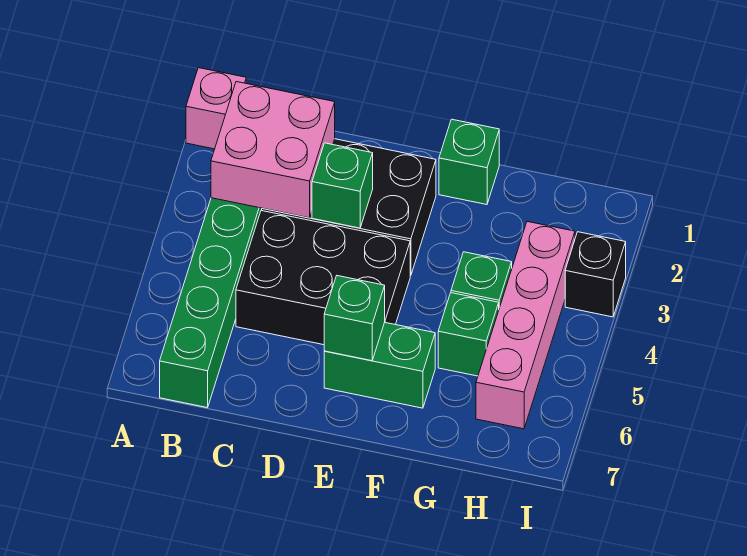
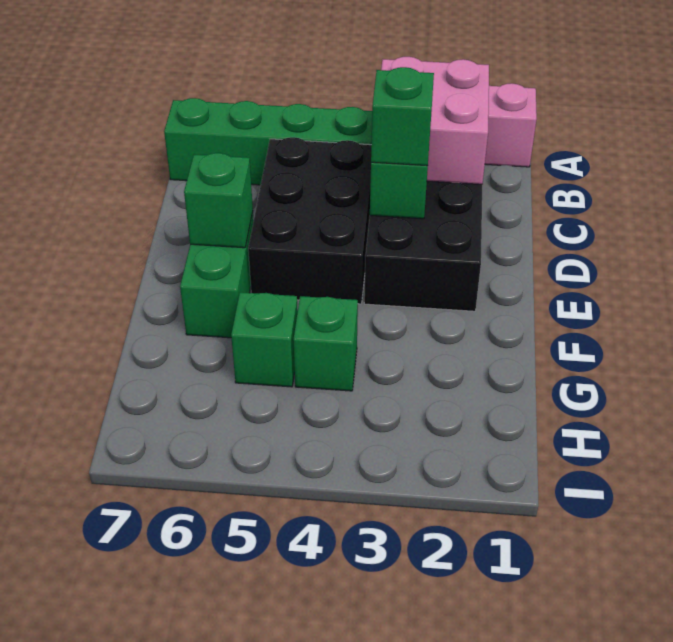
green 1x1 brick [439,119,499,205] -> green 1x1 brick moved to [371,67,434,166]
pink 1x4 brick [476,222,575,429] -> none
black 1x1 brick [565,232,626,317] -> none

